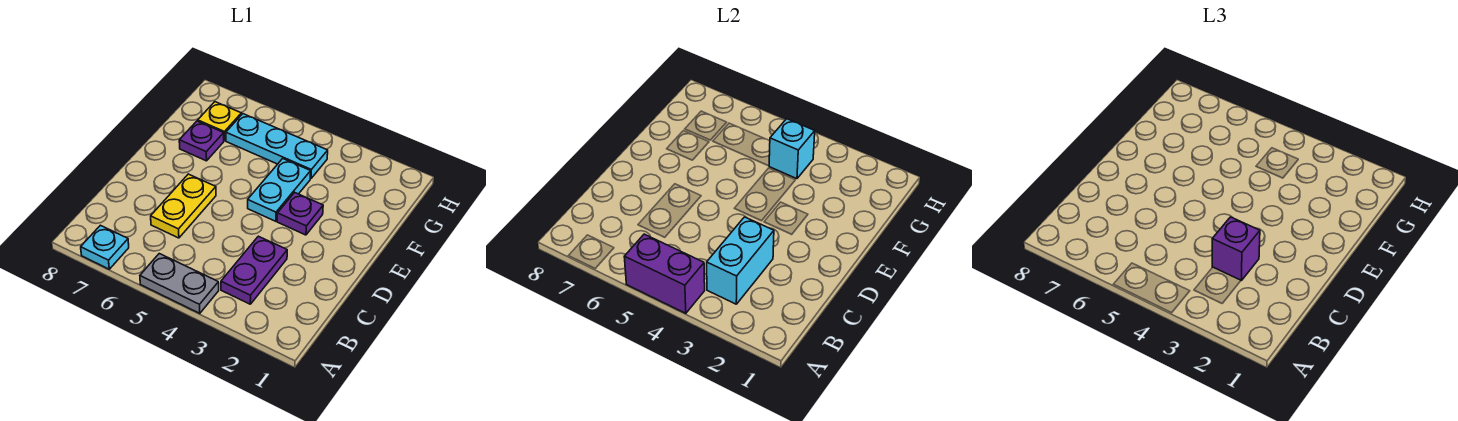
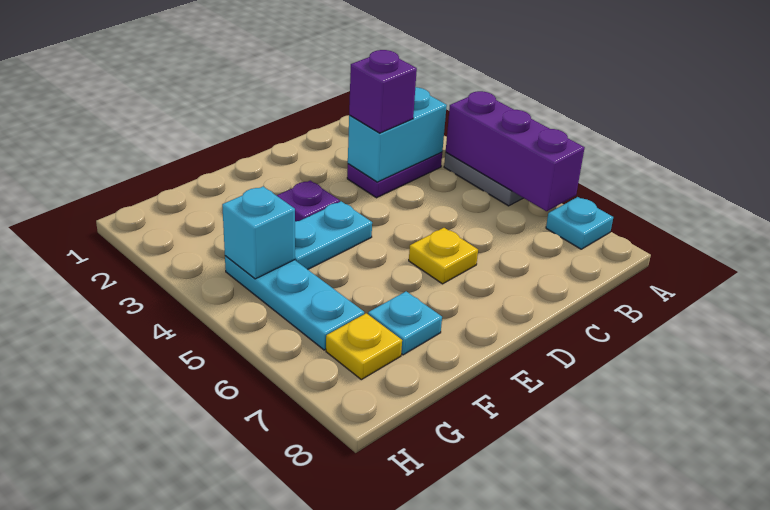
purple 1x2 brick [624,234,705,313] -> purple 1x3 brick [446,91,585,211]
yellow 1x2 plate [151,174,216,238] -> yellow 1x1 plate [409,228,478,284]
purple 1x1 plate [179,121,224,161] -> cyan 1x1 plate [368,291,442,355]

